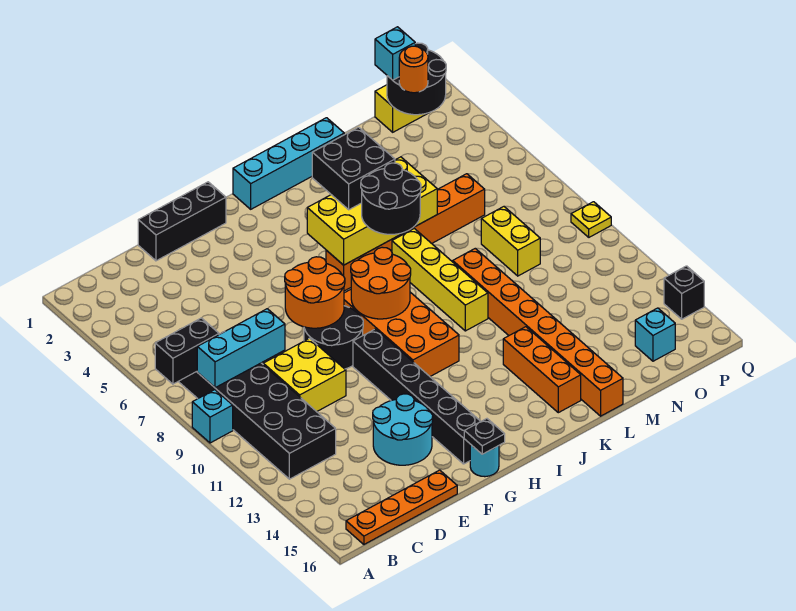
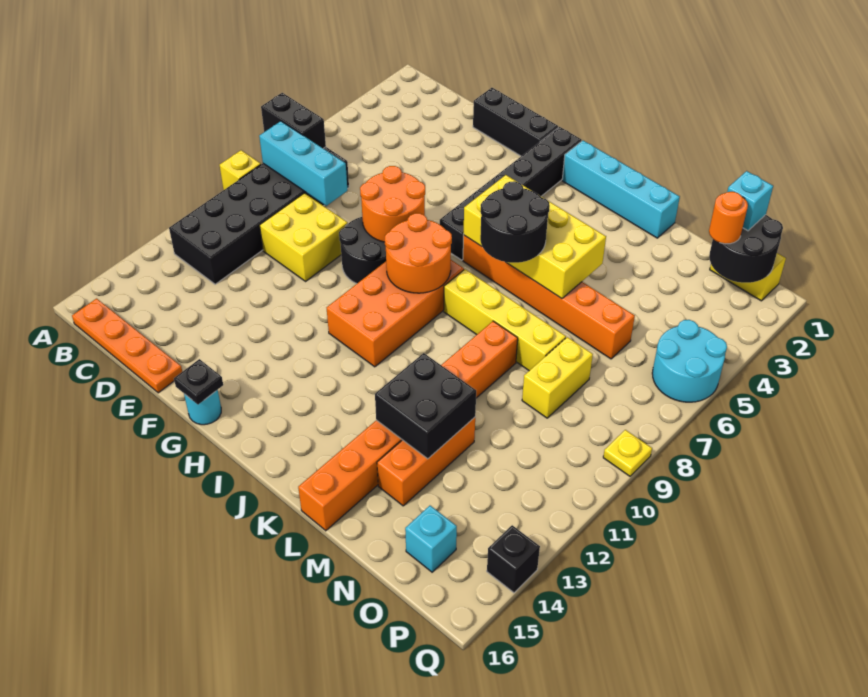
cyan 1x1 brick [192,390,233,443] -> yellow 1x1 brick [220,150,261,190]
cyan 2x2 round brick [373,394,433,465] -> cyan 2x2 round brick moved to [652,320,727,402]
black 1x6 brick [353,329,481,464] -> black 1x6 brick moved to [440,127,582,260]
black 2x2 brick [312,127,395,210] -> black 2x2 brick moved to [375,353,476,459]
yellow 1x4 brick [392,229,488,331] -> yellow 1x4 brick turned to [444,269,566,371]
orange 1x3 brick [503,327,581,413] -> orange 1x3 brick moved to [377,417,475,506]

